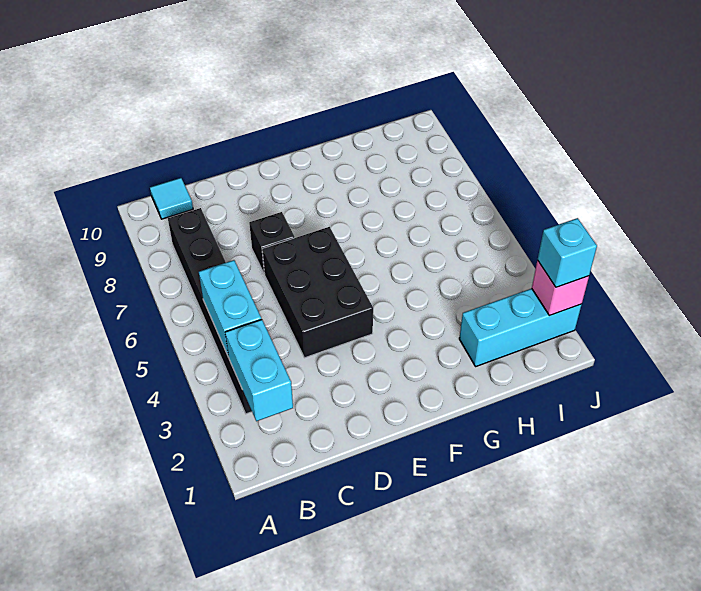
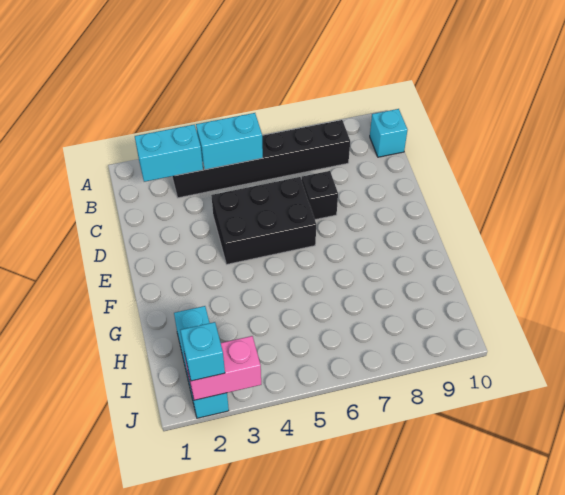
cyan 1x1 tile [150,178,193,219] -> cyan 1x1 brick [370,109,407,157]
pink 1x1 brick [532,260,589,316] -> pink 1x2 brick [185,336,261,400]

